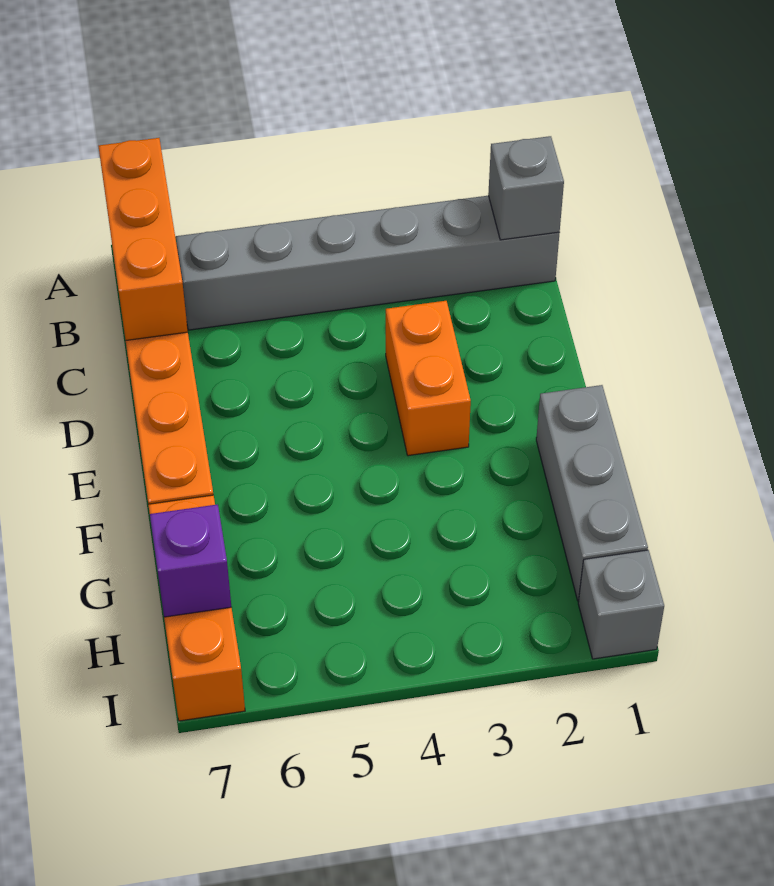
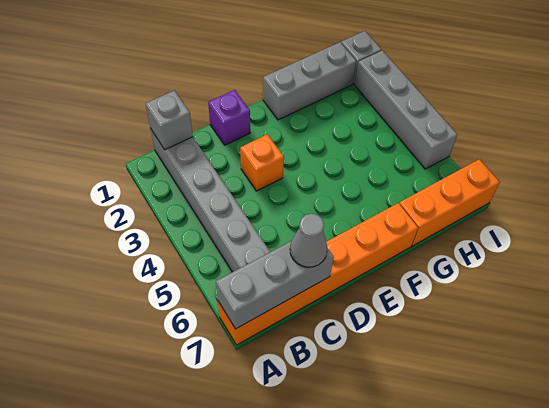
orange 1x3 brick [98,138,188,340] -> grey 1x3 brick [216,241,334,329]
none -> grey 1x1 cone [290,214,327,267]
orange 1x2 brick [386,301,471,456] -> orange 1x1 brick [240,134,284,191]
purple 1x1 brick [150,504,231,617] -> purple 1x1 brick moved to [208,90,250,145]
none -> grey 1x4 brick [355,50,457,169]

